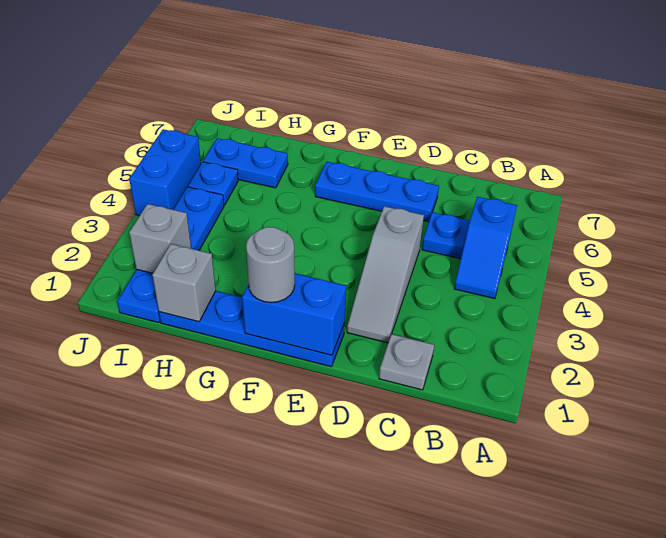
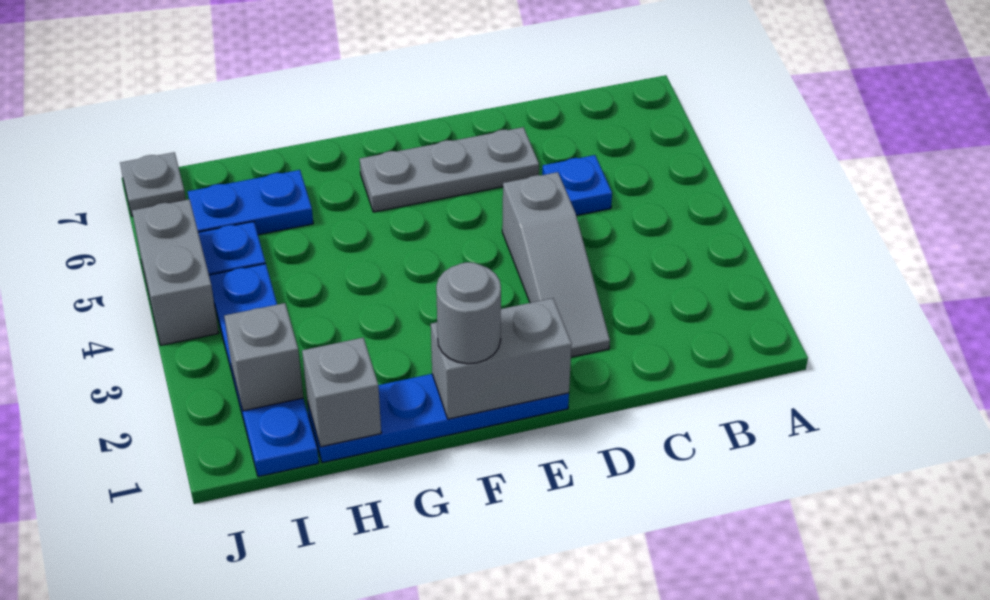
blue 1x2 slope [454,197,517,299] -> none
grey 1x1 plate [379,334,434,390] -> grey 1x1 plate moved to [120,152,186,216]
blue 1x3 plate [315,162,439,222] -> grey 1x3 plate [360,127,539,212]
blue 1x2 brick [242,274,346,355] -> grey 1x2 brick [431,298,572,419]
blue 1x2 brick [129,129,201,216] -> grey 1x2 brick [132,199,219,345]

